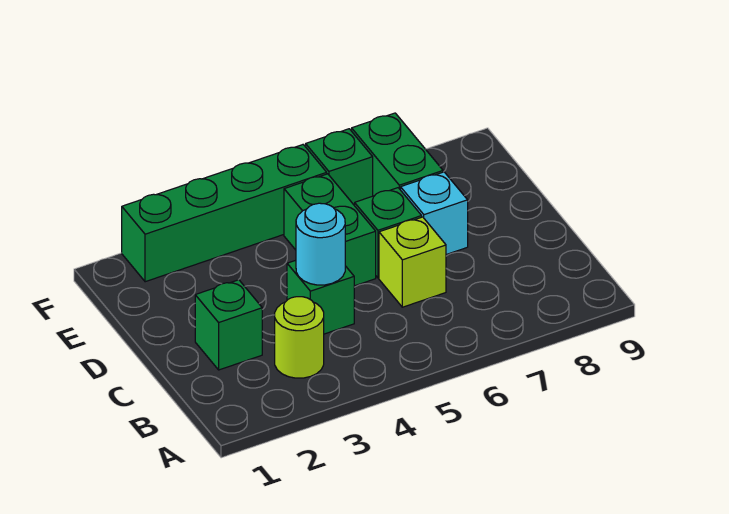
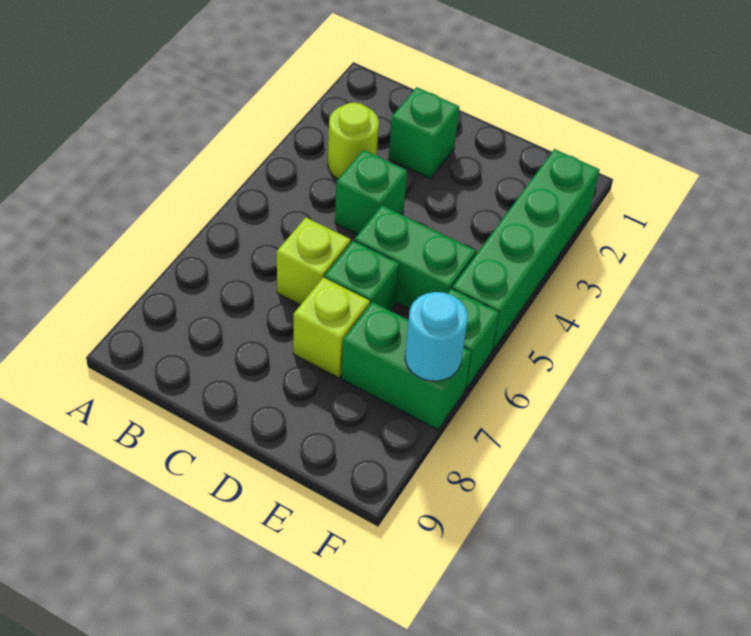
cyan 1x1 round brick [296,203,345,285] -> cyan 1x1 round brick moved to [405,292,468,381]
cyan 1x1 brick [401,172,468,255] -> lime 1x1 brick [293,277,370,378]

